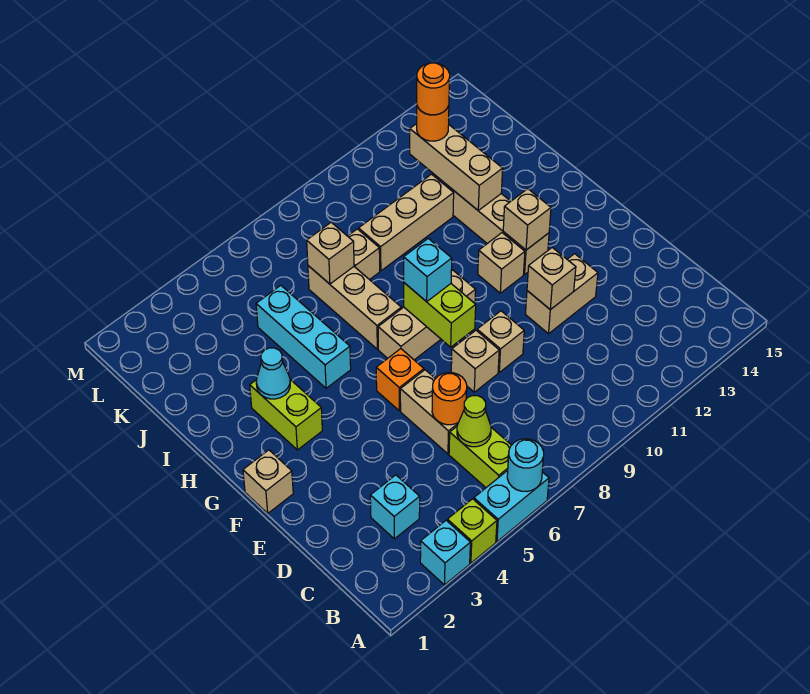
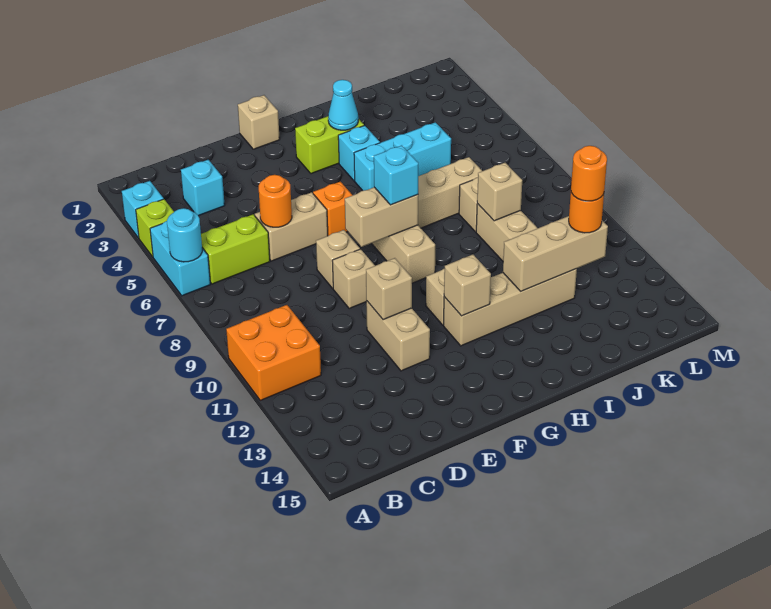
none -> orange 2x2 brick [226,305,321,400]
lime 1x1 cone [457,396,491,447] -> none
lime 1x2 brick [404,283,476,347] -> tan 1x2 brick [345,187,418,247]
none -> cyan 1x1 brick [338,125,380,181]
tan 1x1 brick [307,222,354,284] -> tan 1x1 brick moved to [477,163,522,221]

